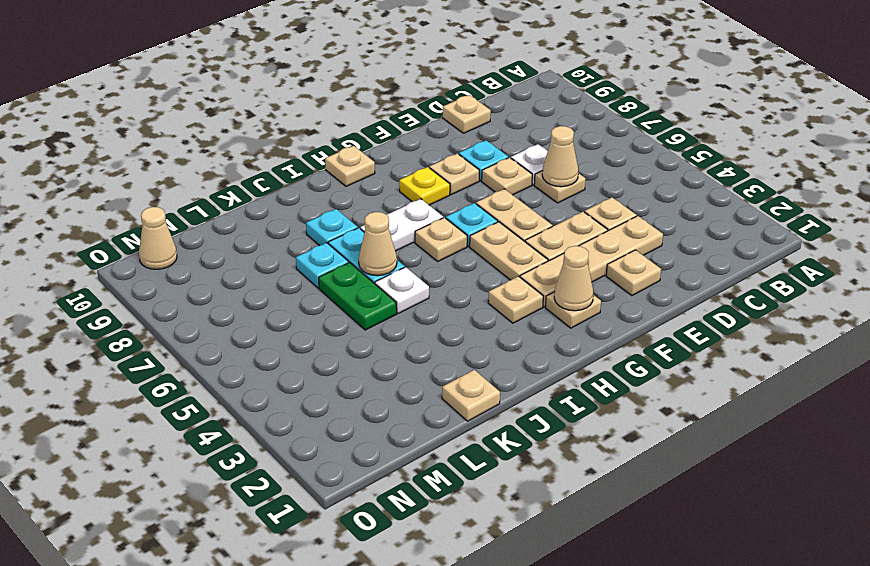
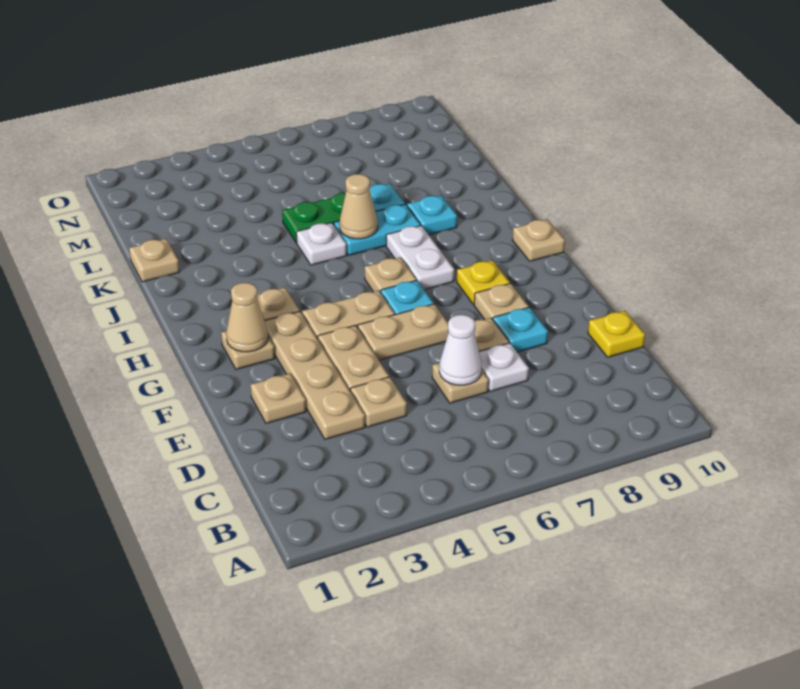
tan 1x1 cone [542,126,578,187] -> white 1x1 cone [439,315,482,385]
tan 1x1 plate [443,95,491,133] -> yellow 1x1 plate [588,311,645,357]
tan 1x1 cone [139,207,177,269] -> none

